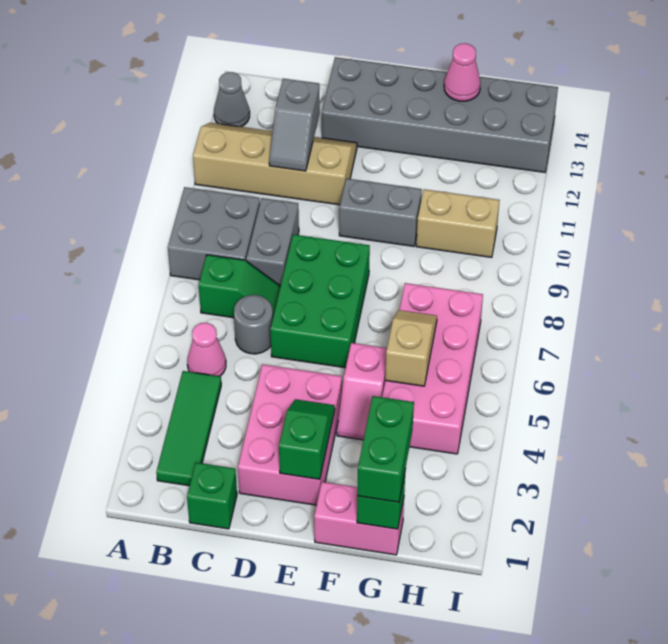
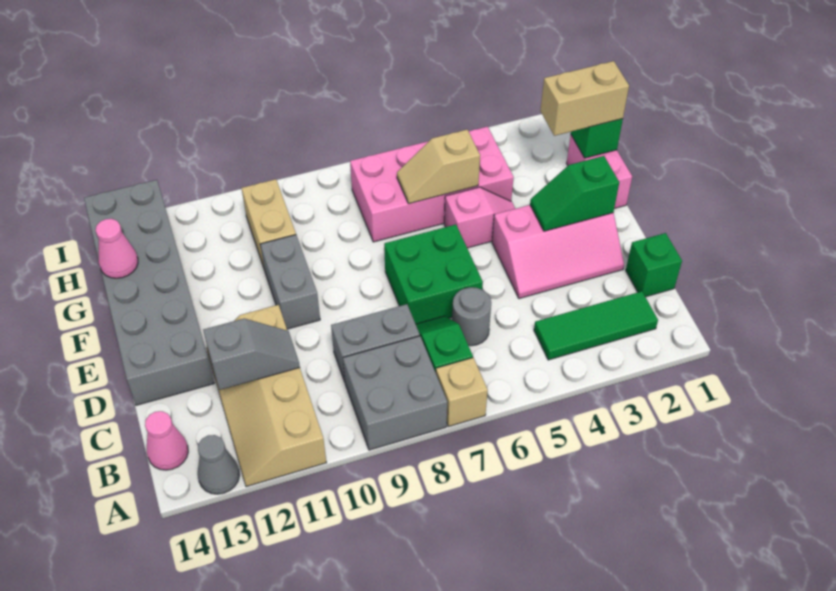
none -> tan 1x1 brick [436,358,488,427]
pink 1x1 cone [187,323,226,376] -> pink 1x1 cone moved to [145,411,188,470]
pink 2x3 brick [238,364,342,505] -> pink 2x3 slope [492,205,624,299]
green 2x3 brick [270,234,370,368] -> green 2x2 brick [384,225,483,324]
green 1x2 brick [357,396,414,502] -> tan 1x2 brick [540,61,629,136]

